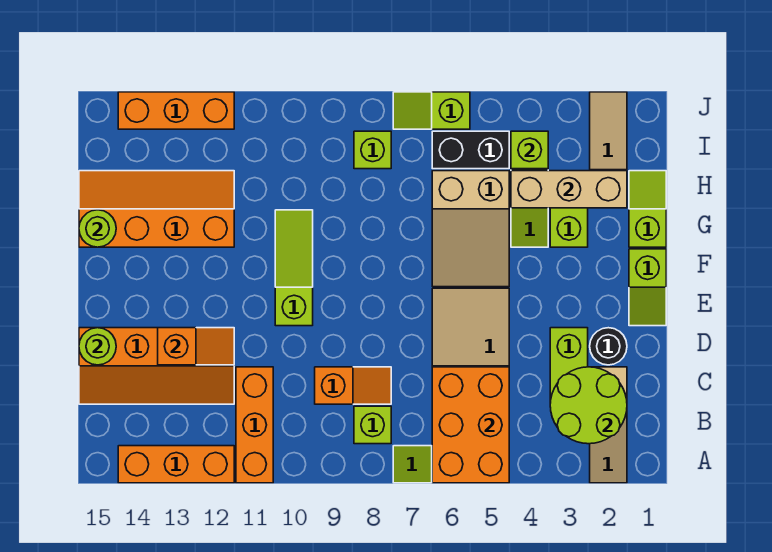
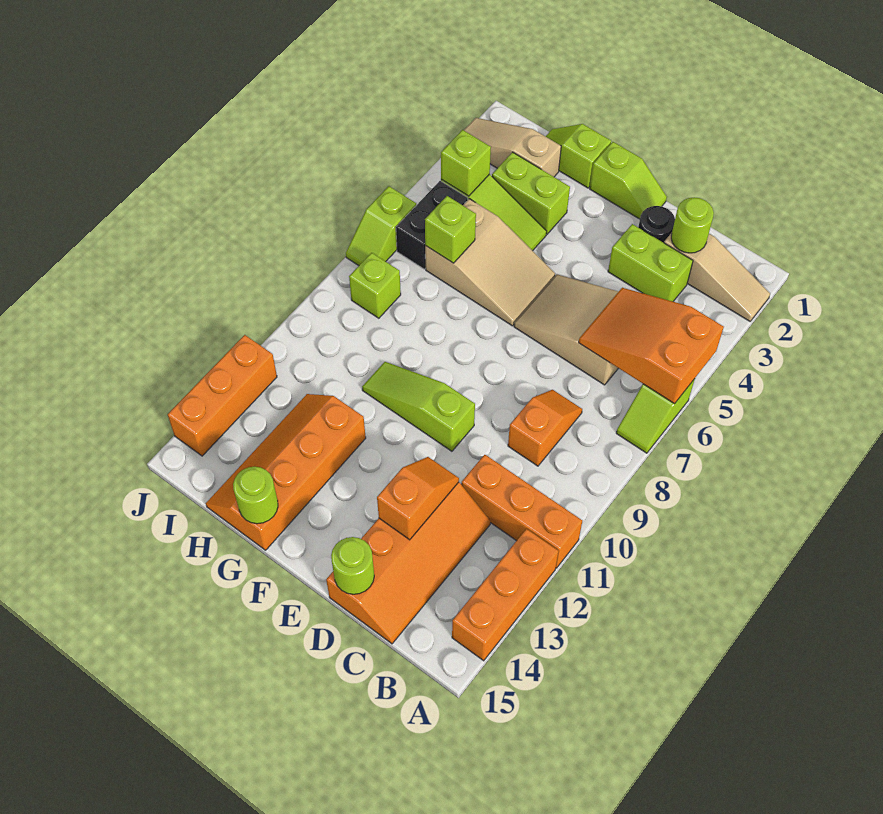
orange 2x3 brick [432,367,509,483] -> orange 2x3 slope [579,288,724,404]
lime 2x2 round brick [550,367,627,444] -> lime 1x1 round brick [671,197,714,253]
lime 1x1 brick [354,406,391,444] -> lime 1x1 brick moved to [425,196,476,263]
tan 1x3 brick [511,171,627,208] -> none

